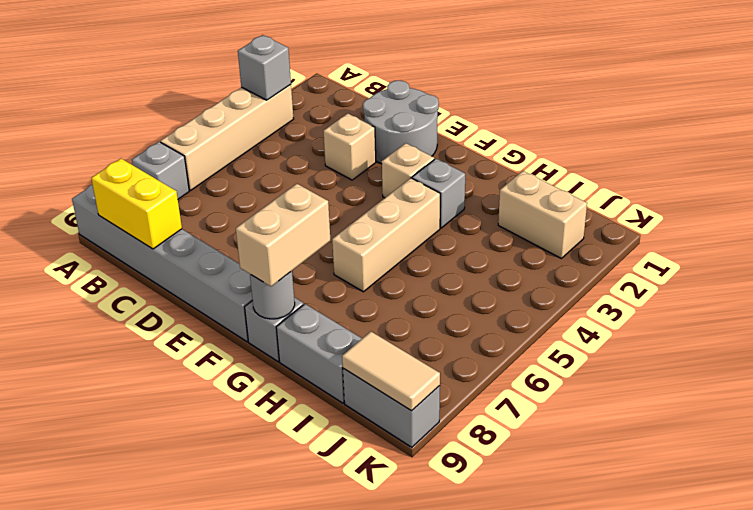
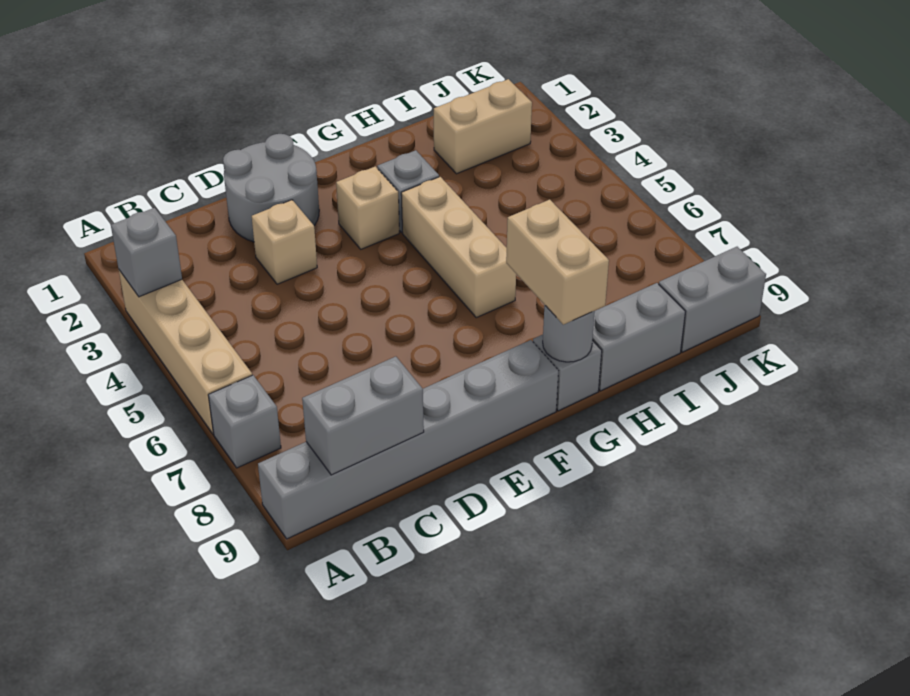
yellow 1x2 brick [91,159,182,249] -> grey 1x2 brick [302,357,424,475]
tan 1x2 tile [342,332,440,411] -> none

